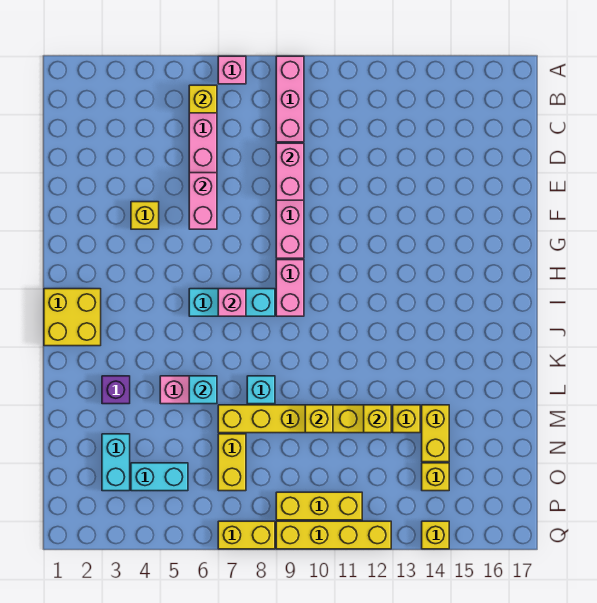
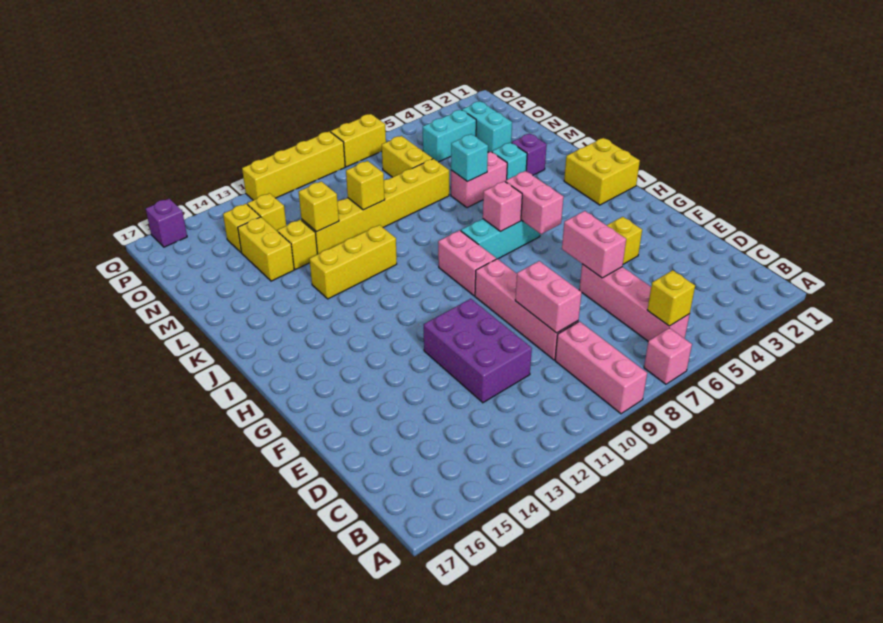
none -> purple 2x3 brick [424,299,532,403]
none -> pink 1x2 brick [505,171,564,234]
cyan 1x1 brick [247,376,275,404] -> cyan 1x1 brick moved to [492,142,527,180]
yellow 1x3 brick [276,492,362,520] -> yellow 1x3 brick moved to [309,225,397,299]
yellow 1x1 brick [422,521,449,549] -> yellow 1x1 brick moved to [247,193,286,232]
none -> purple 1x1 brick [146,199,187,247]

